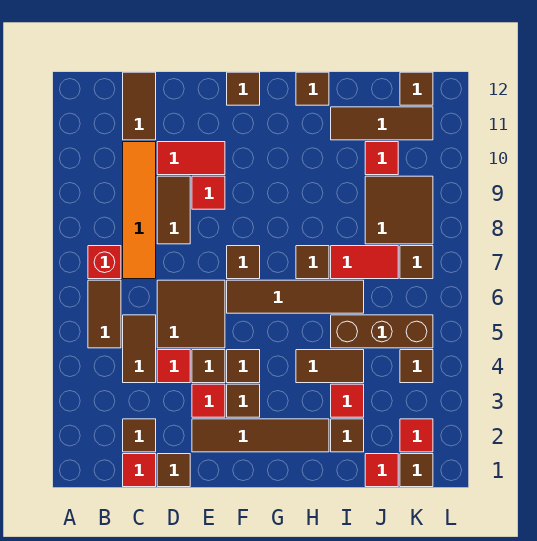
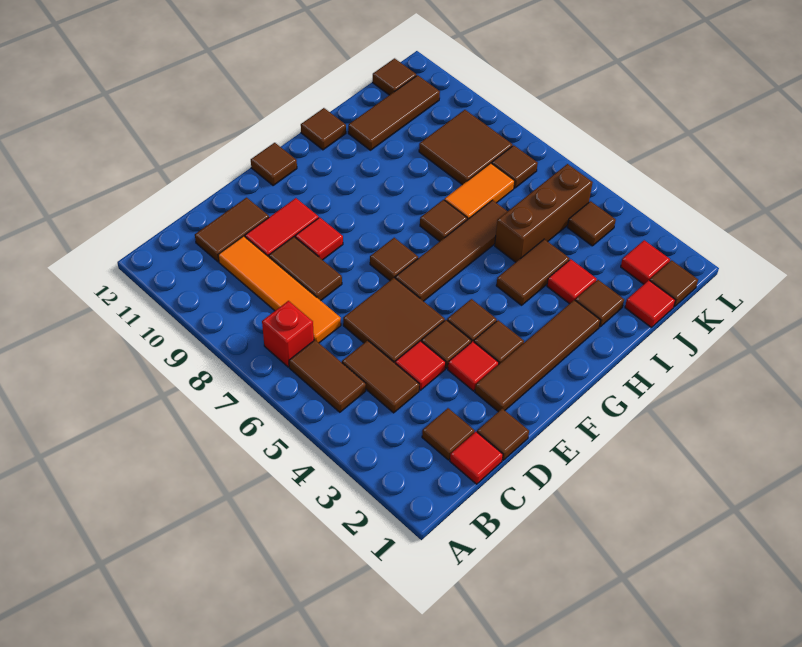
brown 1x2 tile [123,72,156,140] -> brown 1x2 tile turned to [195,198,269,262]
red 1x2 tile [331,246,398,279] -> orange 1x2 tile [445,163,515,220]
red 1x1 tile [365,142,398,175] -> none

